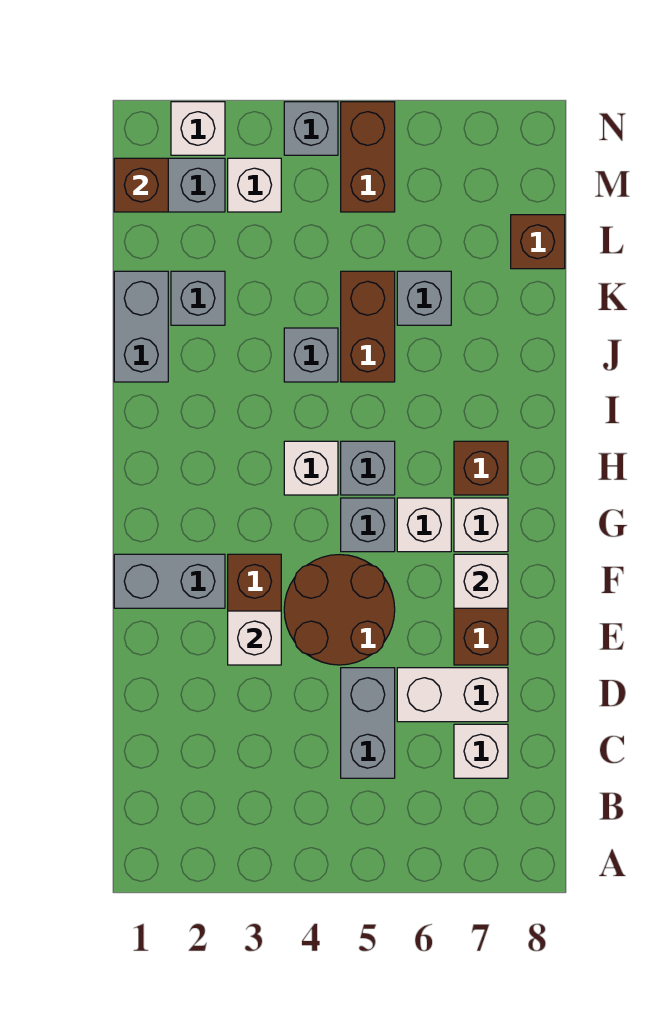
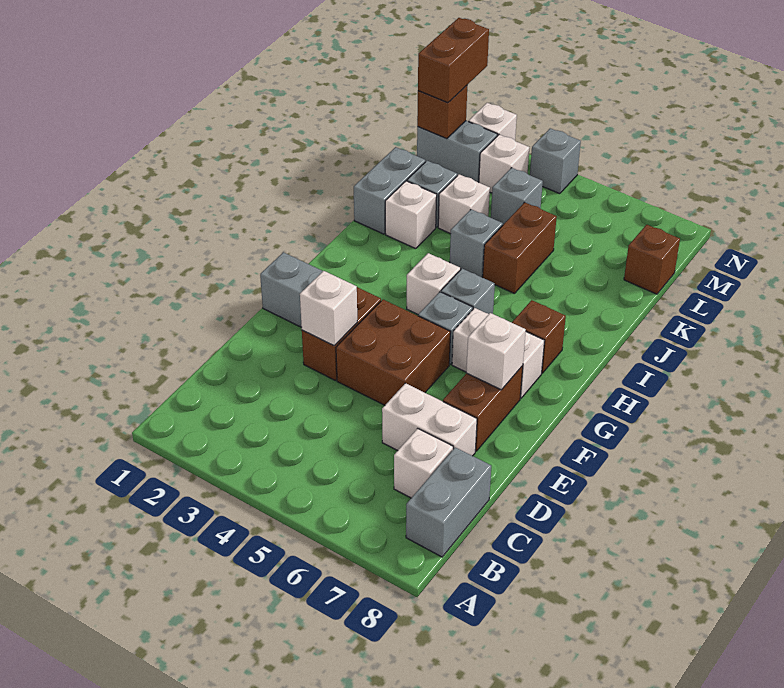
grey 1x2 brick [341,668,395,778] -> grey 1x2 brick moved to [406,447,491,557]
brown 2x2 round brick [284,555,395,665] -> brown 2x2 brick [336,300,451,405]
none -> white 1x1 brick [385,181,437,249]
none -> white 1x1 brick [438,174,490,234]
grey 1x1 brick [397,271,451,325] -> grey 1x1 brick moved to [491,168,543,225]
brown 1x2 brick [341,102,395,212] -> brown 1x2 brick moved to [418,18,489,103]

